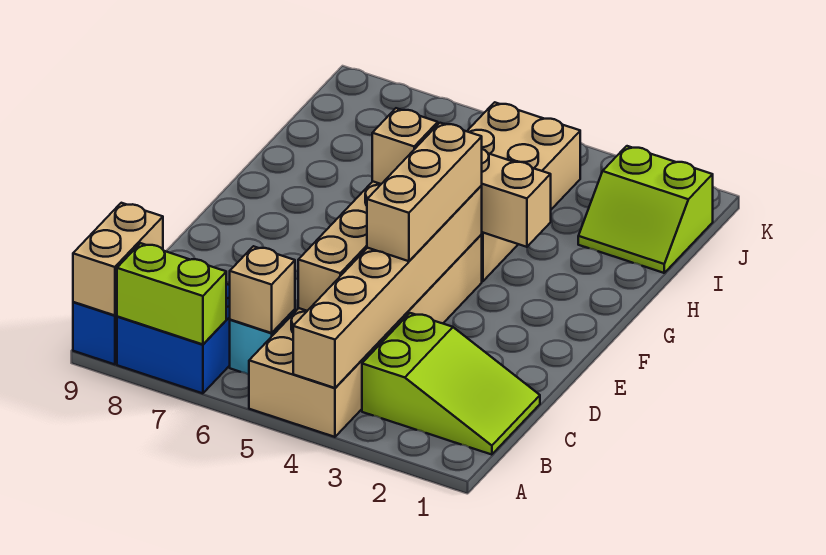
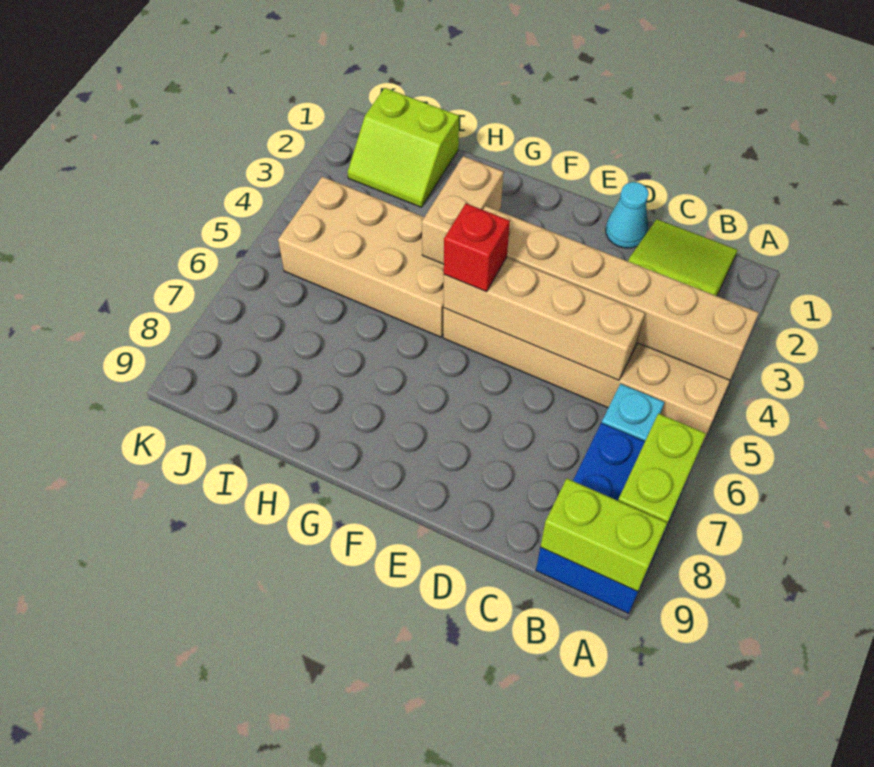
tan 1x2 brick [73,203,163,315] -> lime 1x2 brick [540,479,667,592]
tan 1x1 brick [230,246,295,333] -> none
none -> cyan 1x1 cone [606,182,649,248]
tan 1x3 brick [367,123,482,261] -> none
tan 1x1 brick [372,108,438,184] -> red 1x1 brick [444,203,510,292]
lime 2x2 slope [578,146,713,273] -> lime 2x2 slope turned to [347,88,459,207]

